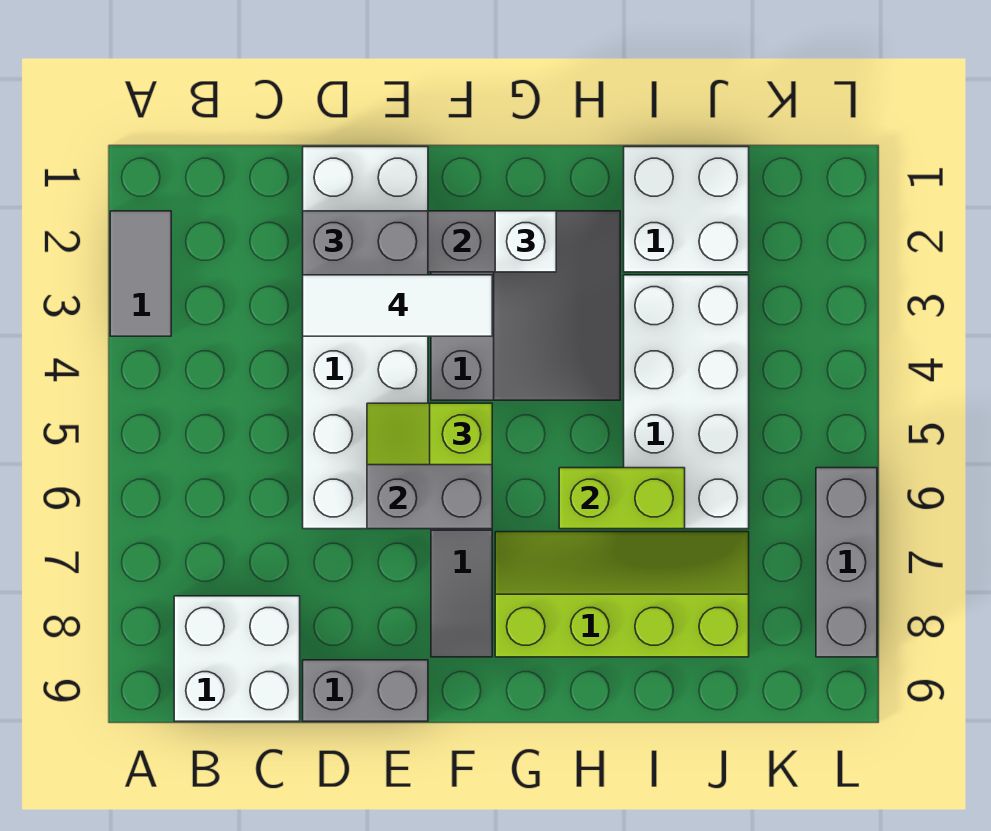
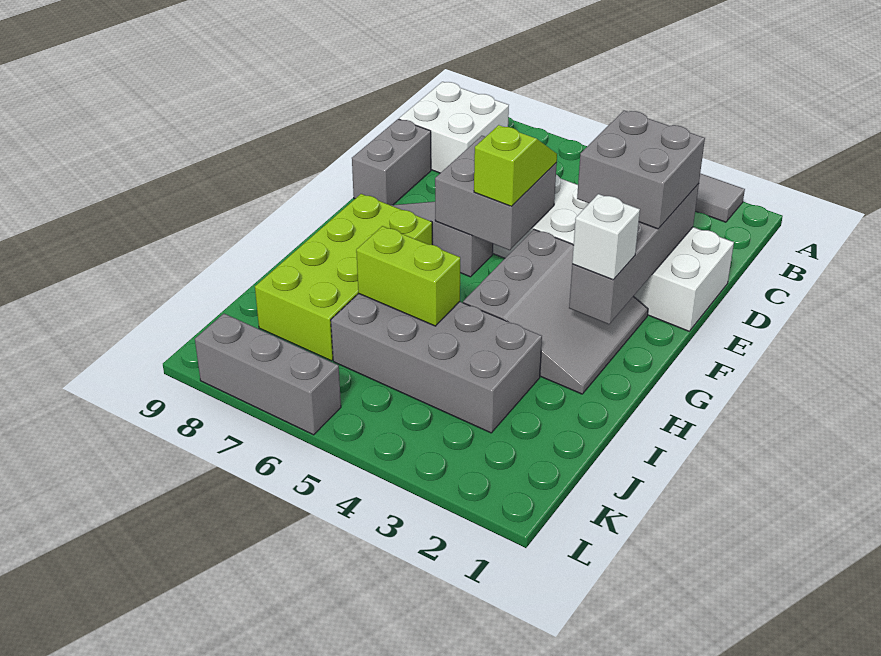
white 1x3 tile [303,275,492,336] -> none
grey 3x3 slope [431,211,620,400] -> grey 3x3 slope turned to [463,229,648,394]
lime 2x4 slope [495,532,749,657] -> lime 2x4 brick [255,194,432,361]
lime 1x2 brick [559,468,685,529] -> lime 1x2 brick turned to [356,226,460,326]
white 2x2 brick [624,147,749,272] -> none
white 2x4 brick [624,275,749,529] -> grey 2x4 brick [331,294,542,433]

